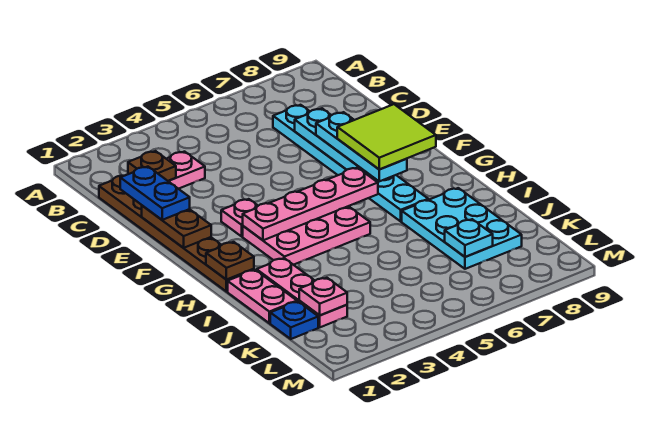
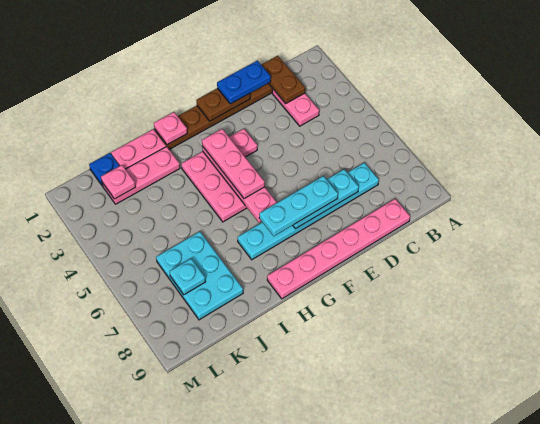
brown 1x1 plate [128,151,176,181] -> brown 1x2 plate [261,56,305,104]
none -> pink 1x6 plate [267,199,410,299]
lime 2x2 tile [337,104,436,169] -> none
none -> pink 1x3 plate [202,129,265,199]
brown 1x1 plate [206,242,254,280] -> pink 1x1 plate [154,112,187,145]
cyan 2x3 plate [402,188,522,269] -> cyan 2x3 plate turned to [156,232,243,320]

